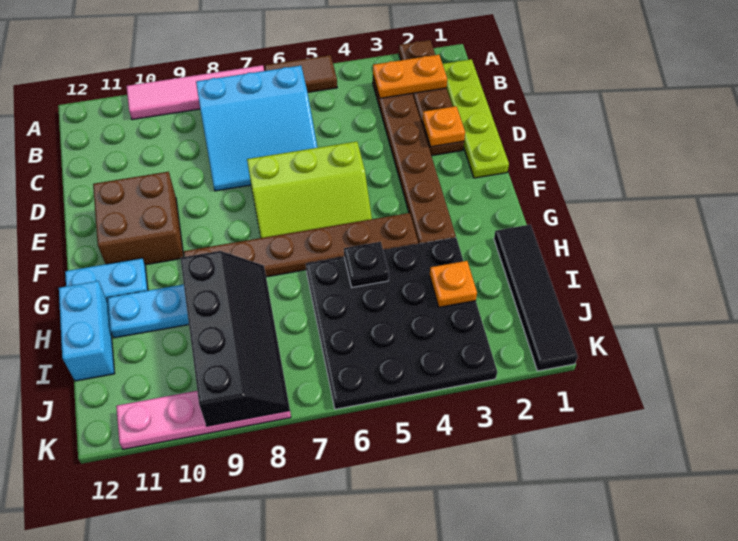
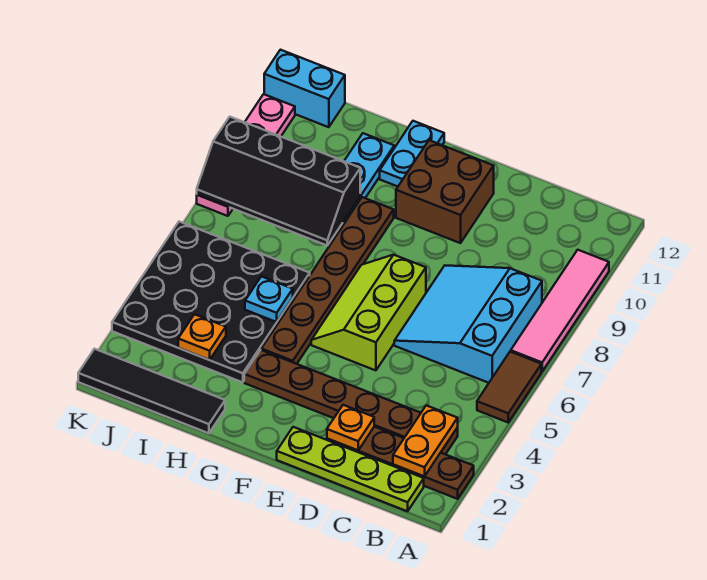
black 1x1 plate [344,242,389,287] -> cyan 1x1 plate [245,276,293,322]
cyan 1x2 brick [59,281,115,381] -> cyan 1x2 brick moved to [264,50,345,127]

